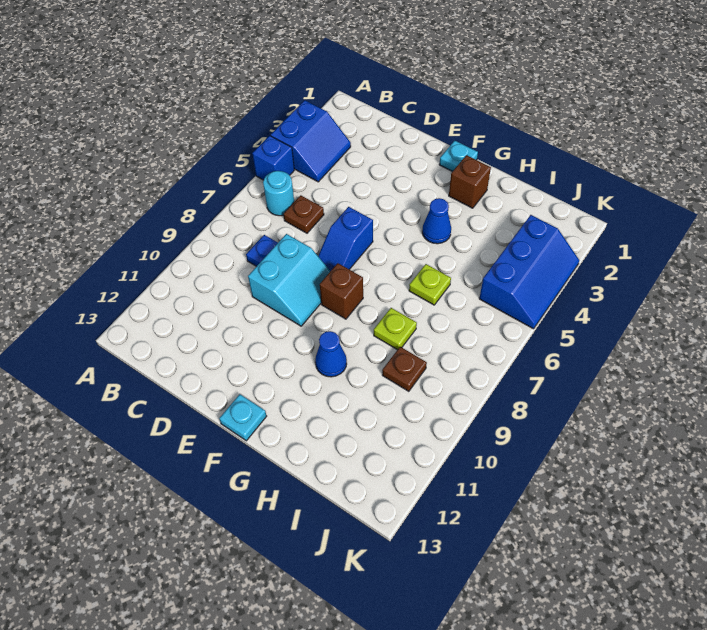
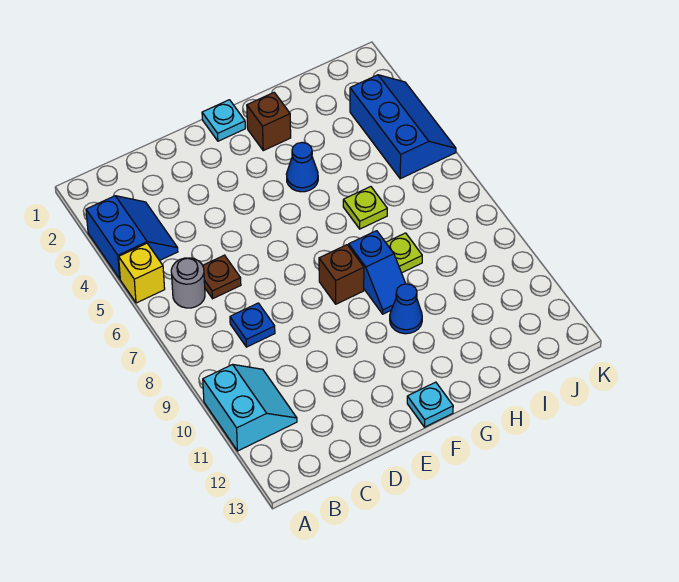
blue 1x1 brick [252,136,294,180] -> yellow 1x1 brick [119,243,165,303]
cyan 1x1 round brick [263,171,294,216] -> grey 1x1 round brick [171,258,205,308]
cyan 2x2 slope [248,234,330,326] -> cyan 2x2 slope moved to [203,364,297,451]
blue 1x2 slope [318,207,373,271] -> blue 1x2 slope moved to [349,231,406,314]
brown 1x1 plate [382,347,427,391] -> none

